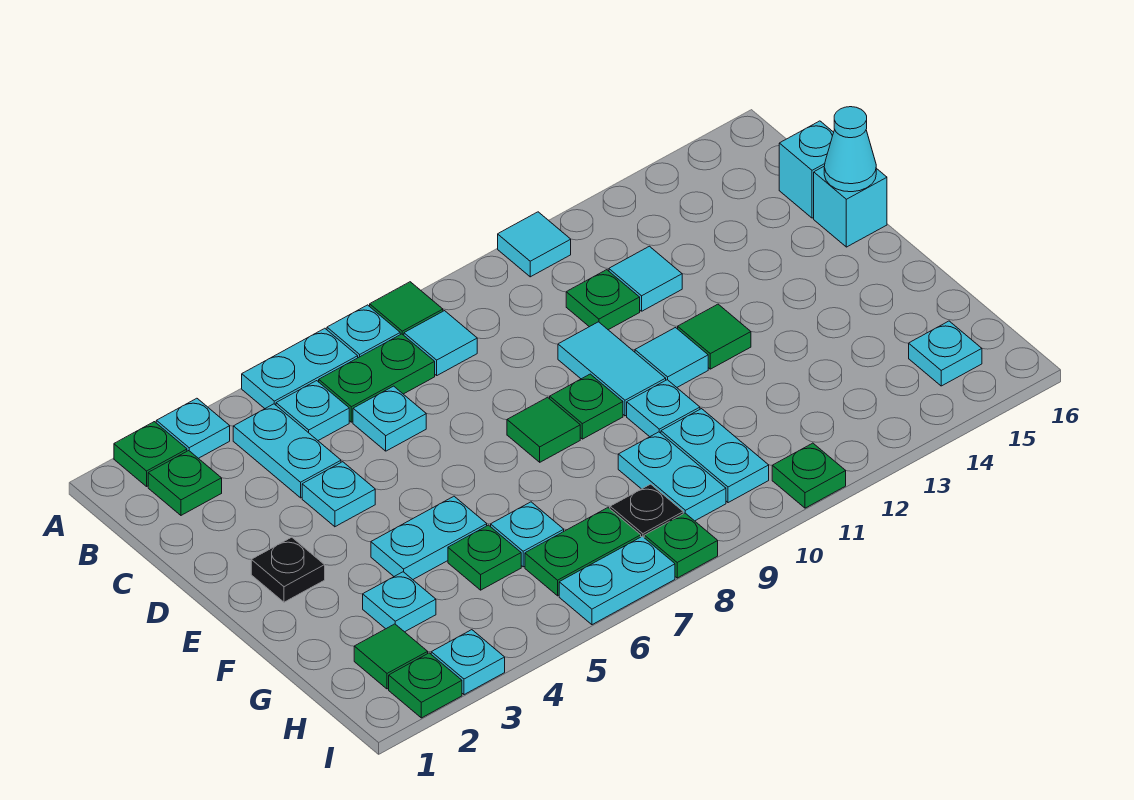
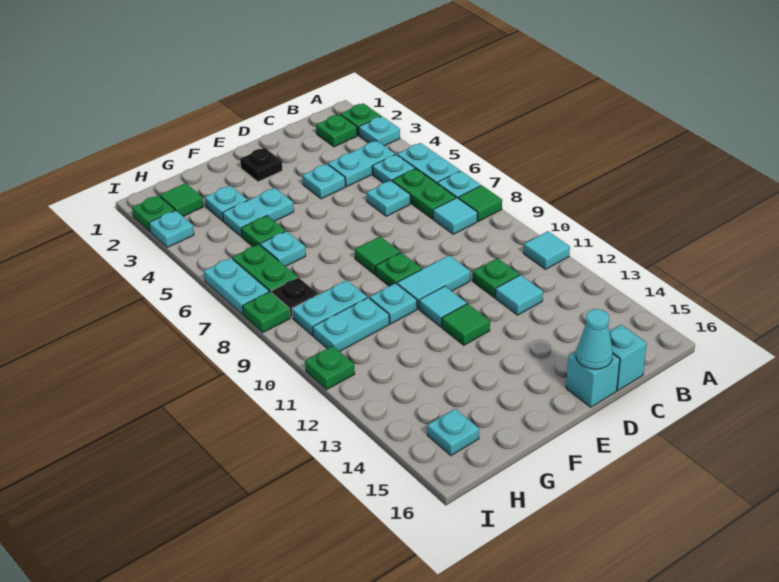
cyan 1x2 plate [371,496,487,579] -> cyan 1x2 plate turned to [223,188,294,237]

